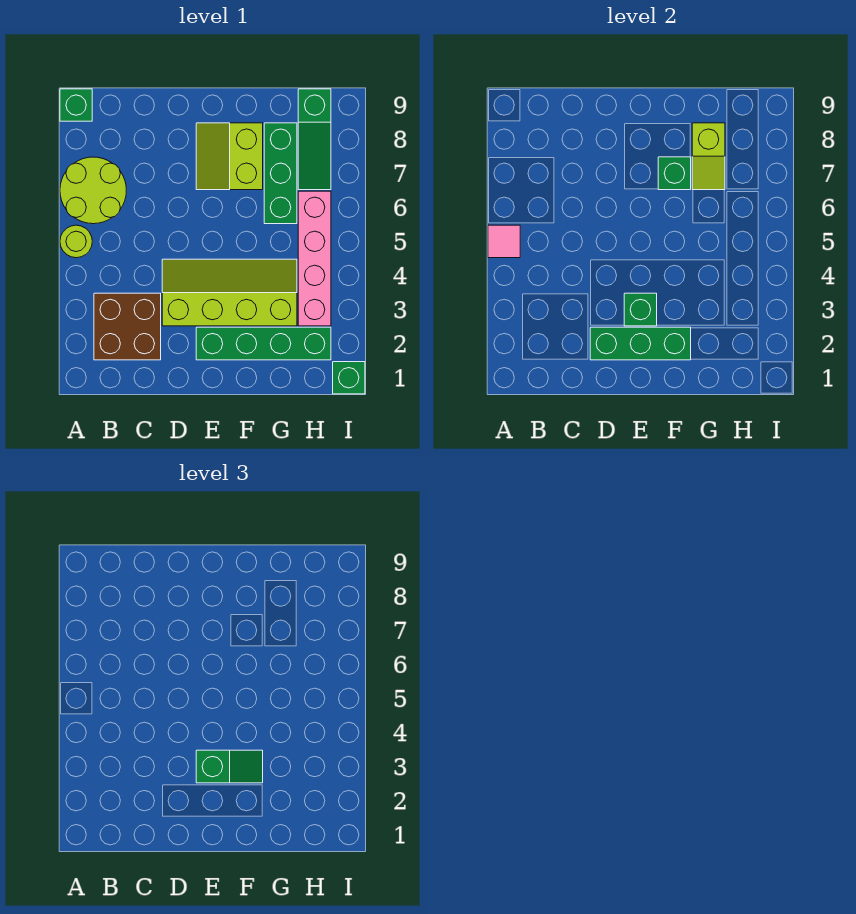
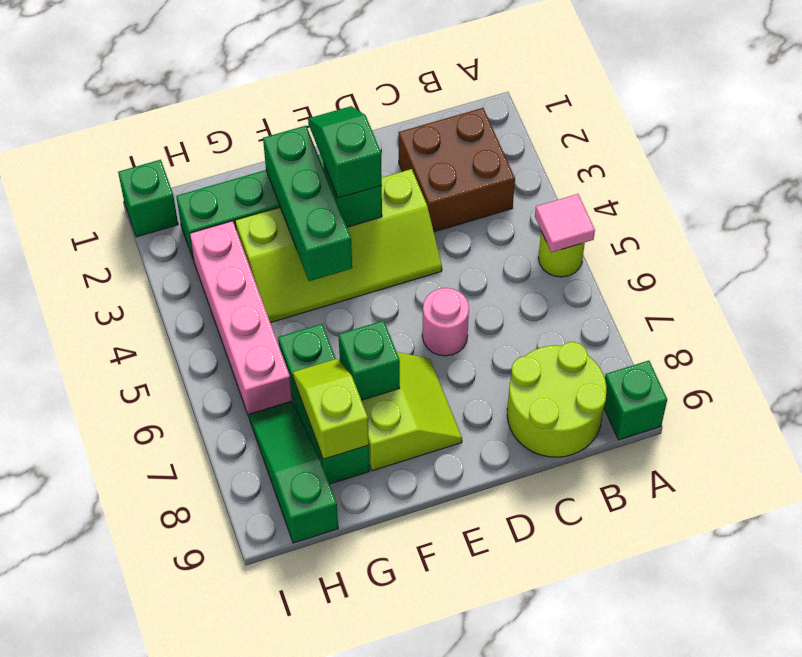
lime 2x2 round brick [60,157,126,224] -> lime 2x2 round brick moved to [507,342,606,457]
green 1x3 brick [590,327,691,360] -> green 1x3 brick turned to [263,126,352,281]
none -> pink 1x1 round brick [422,288,469,356]
green 1x2 slope [196,750,263,783] -> green 1x2 slope turned to [308,106,382,198]

